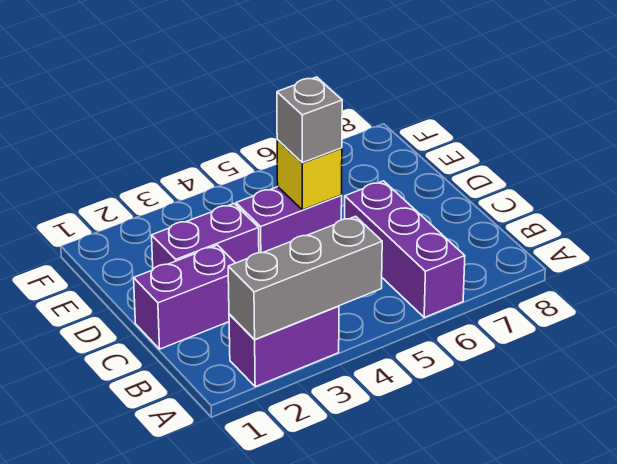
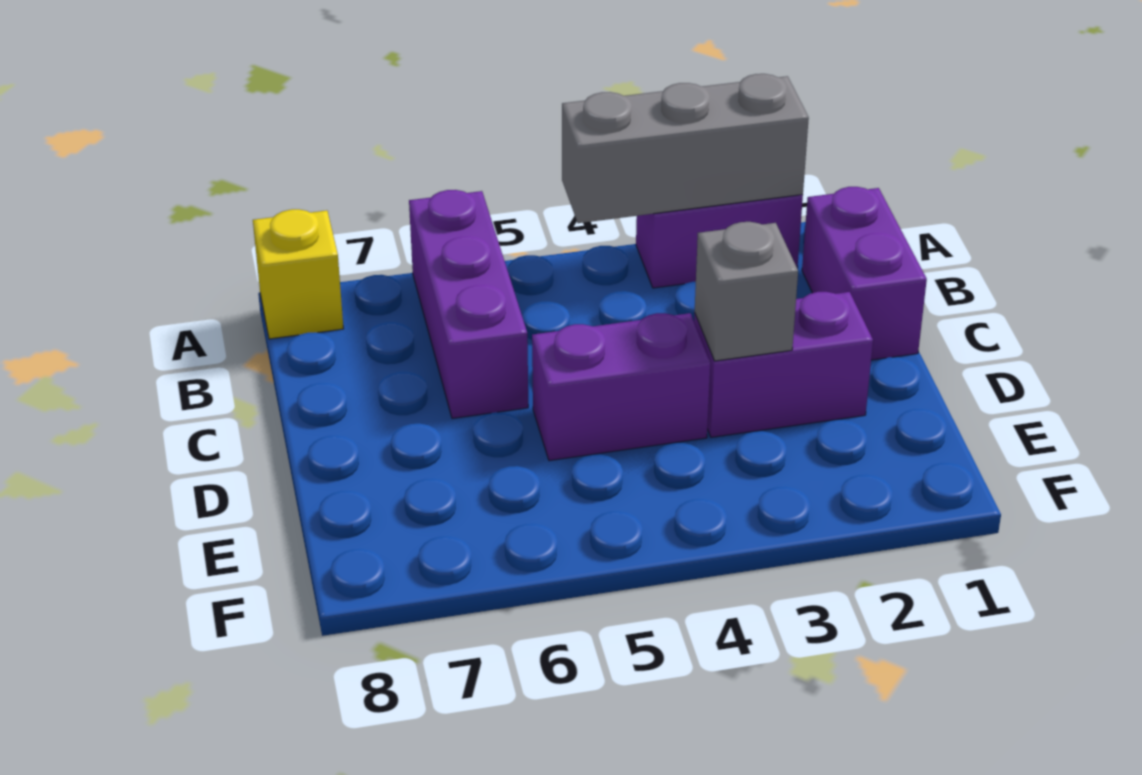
purple 1x2 brick [134,245,235,349] -> purple 1x2 brick turned to [802,187,927,360]
yellow 1x1 brick [277,140,342,210] -> yellow 1x1 brick moved to [253,209,343,339]
grey 1x1 brick [277,77,342,163] -> grey 1x1 brick moved to [695,222,798,361]

